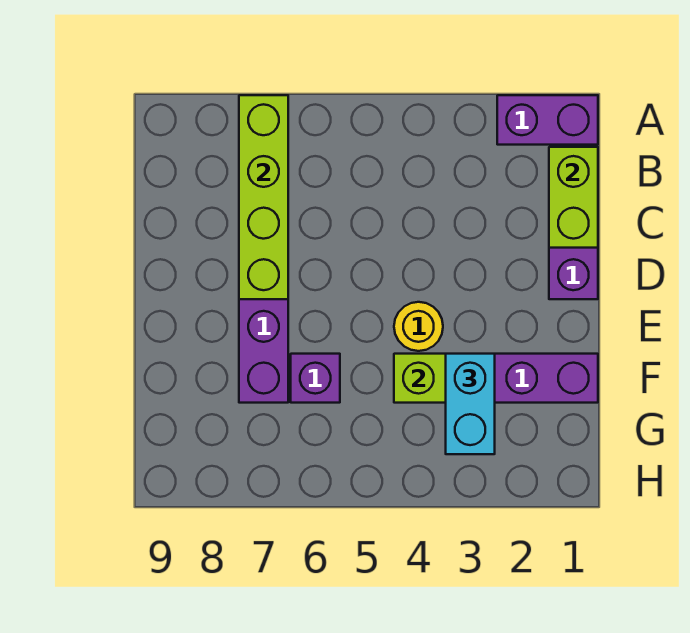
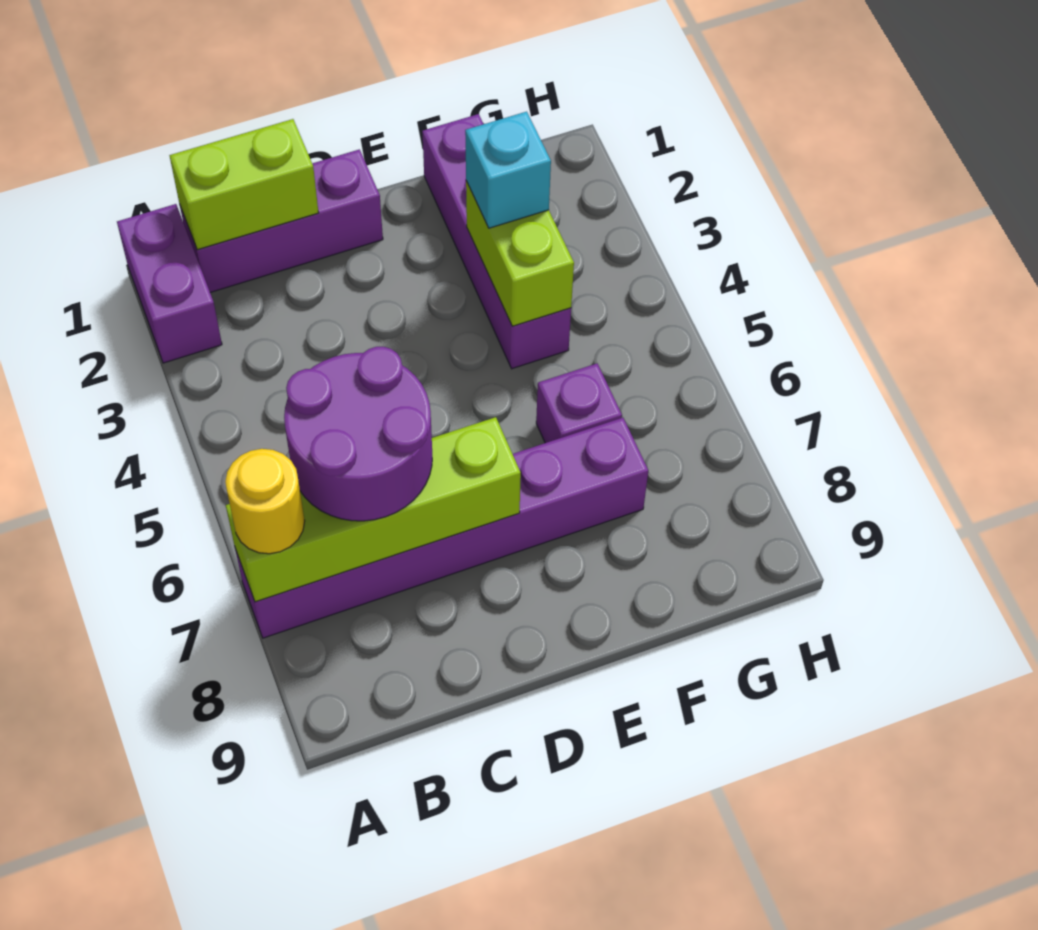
none -> purple 2x2 round brick [284,347,432,521]
yellow 1x1 round brick [394,302,443,351] -> yellow 1x1 round brick moved to [225,449,305,554]
cyan 1x2 brick [446,354,495,454] -> cyan 1x1 brick [465,112,551,228]

